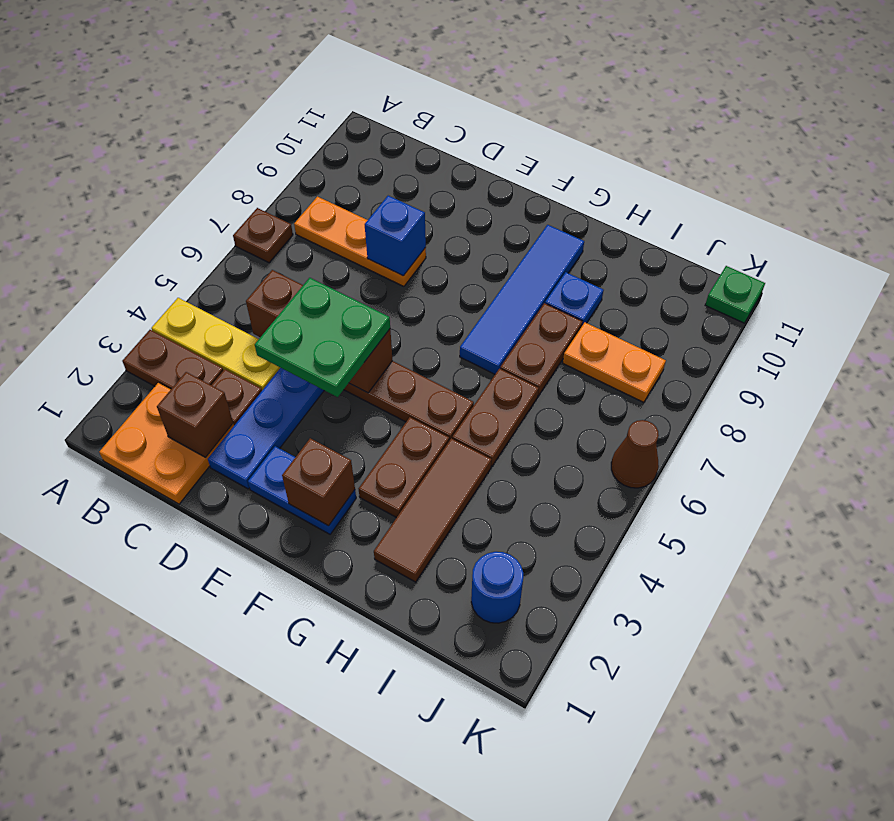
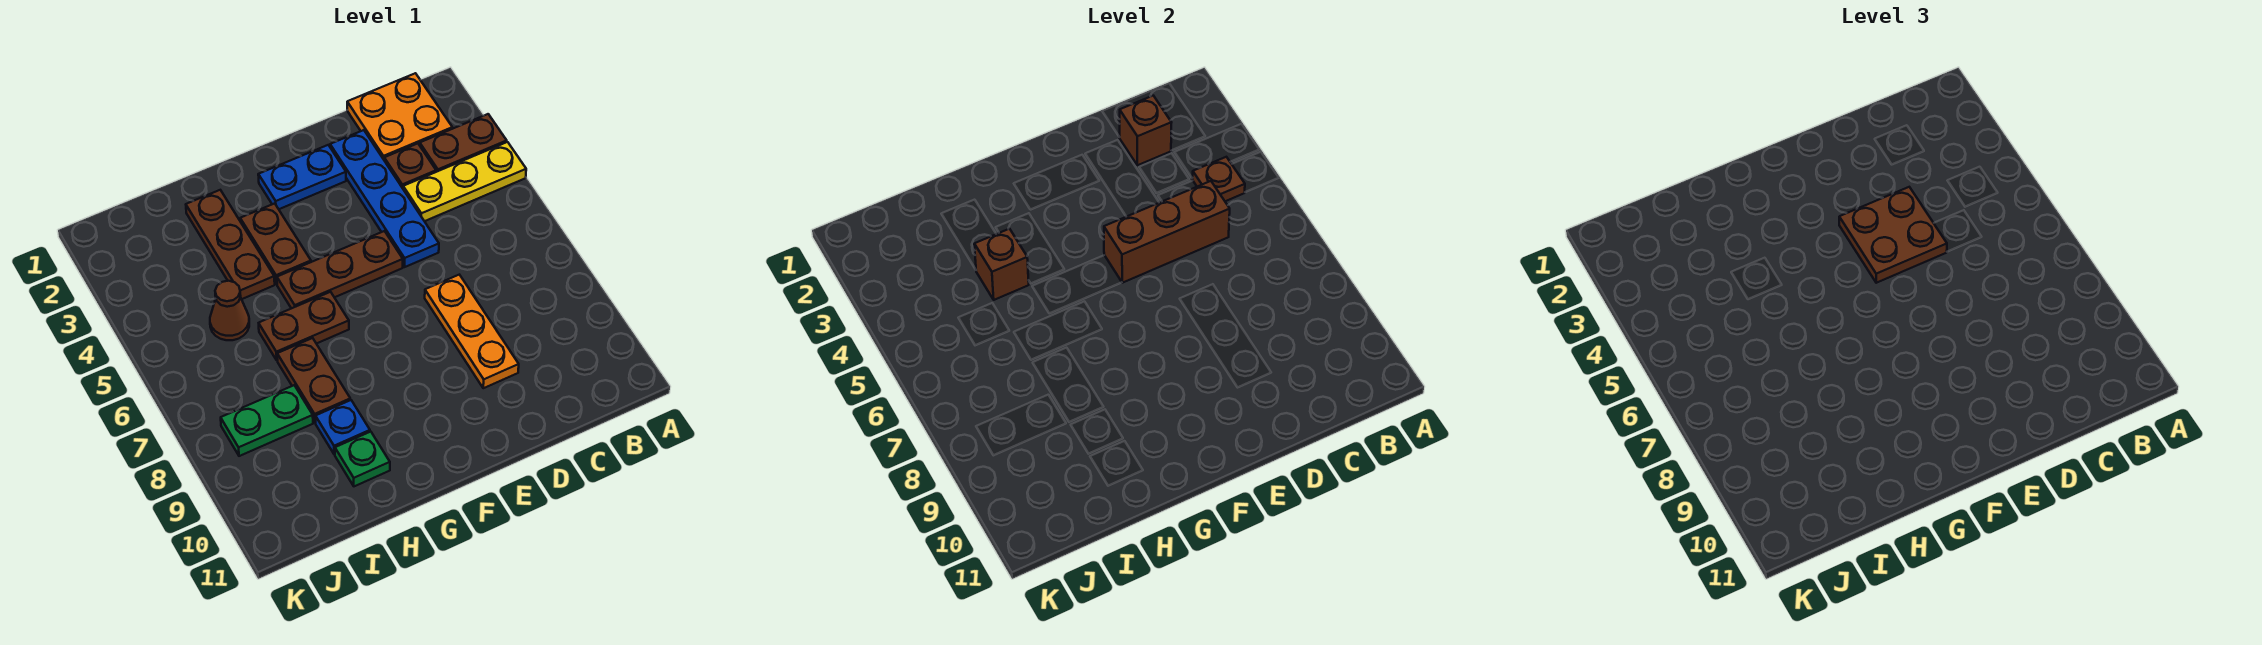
brown 1x1 plate [233,208,293,263] -> brown 1x1 plate moved to [1193,157,1245,201]
orange 1x3 plate [294,197,426,286] -> orange 1x3 plate turned to [425,275,519,388]
green 2x2 plate [255,278,390,397] -> brown 2x2 plate [1839,187,1947,283]
blue 1x1 brick [365,196,426,276] -> none
brown 1x1 brick [282,438,355,526] -> brown 1x1 brick moved to [974,229,1029,300]
blue 1x4 tile [460,225,584,374] -> none
brown 1x3 tile [374,438,491,582] -> brown 1x3 plate [186,190,275,299]
brown 1x2 plate [452,369,539,466] -> brown 1x2 plate turned to [259,292,349,361]
orange 1x2 plate [563,323,666,402] -> green 1x2 plate [221,385,313,456]
blue 1x1 round brick [471,552,523,623] -> none
brown 1x1 cone [611,420,659,488] -> brown 1x1 cone moved to [210,281,249,340]
green 1x1 plate [705,266,765,323] -> green 1x1 plate moved to [335,432,390,486]

